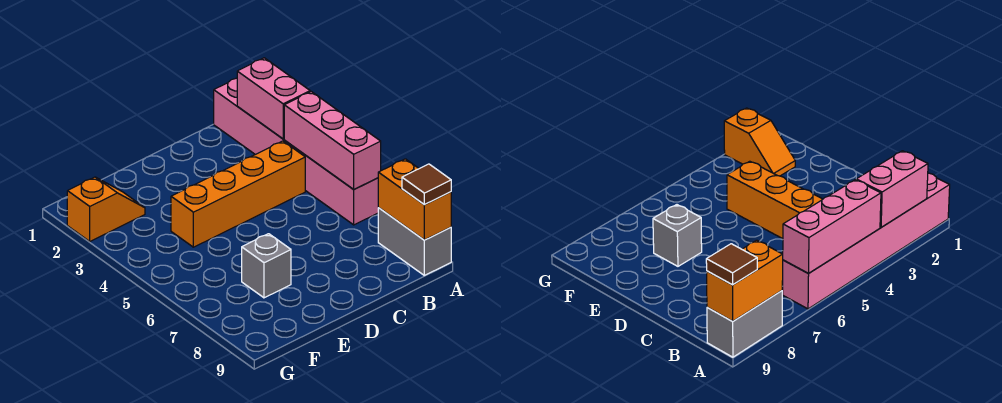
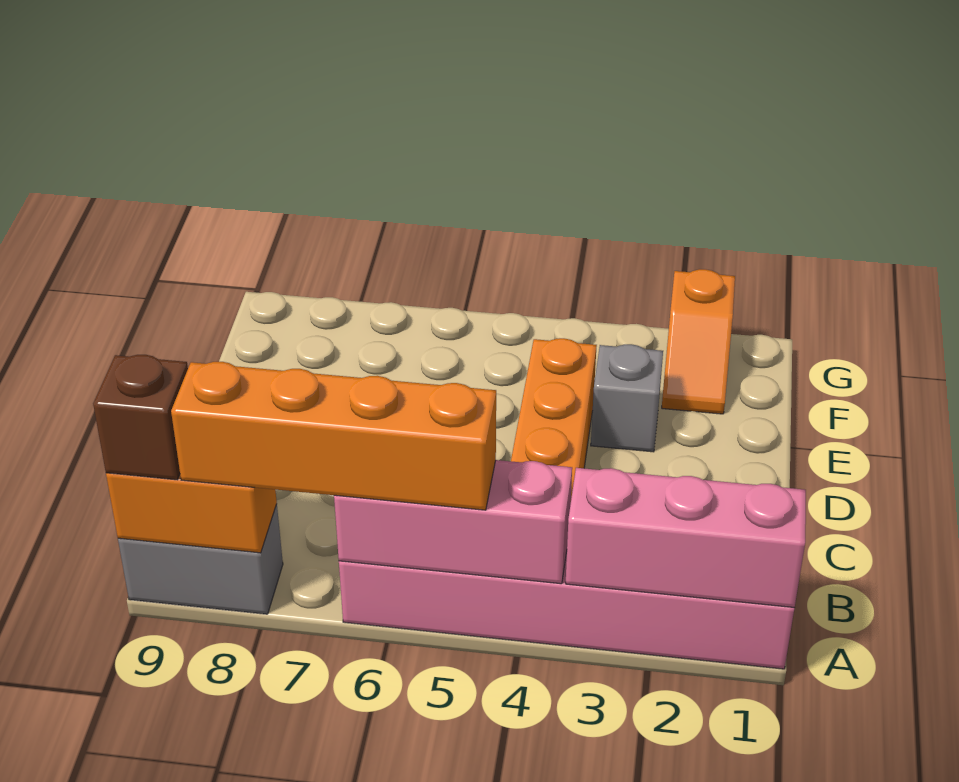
pink 1x2 brick [237,58,310,139] -> pink 1x3 brick [566,468,806,608]
none -> orange 1x4 brick [171,362,496,510]
brown 1x1 tile [402,164,451,205] -> brown 1x1 brick [93,355,188,480]
grey 1x1 brick [242,234,291,298] -> grey 1x1 brick moved to [591,344,663,452]

